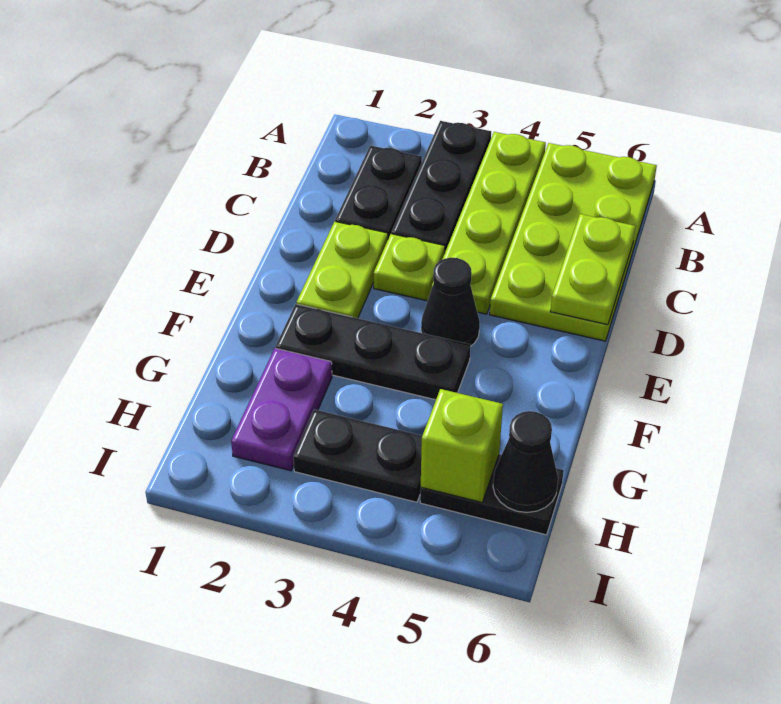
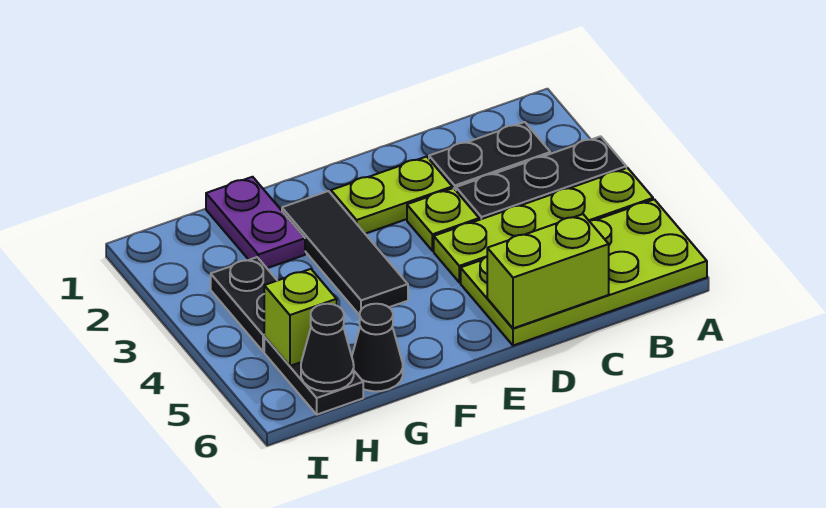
lime 1x2 plate [550,214,636,325] -> lime 1x2 brick [487,214,609,328]
black 1x1 cone [421,258,480,346] -> black 1x1 cone moved to [352,304,403,391]
black 1x3 plate [276,304,471,400] -> black 1x3 tile [282,191,408,315]
purple 1x2 plate [231,348,332,471] -> purple 1x2 plate turned to [206,177,305,268]

